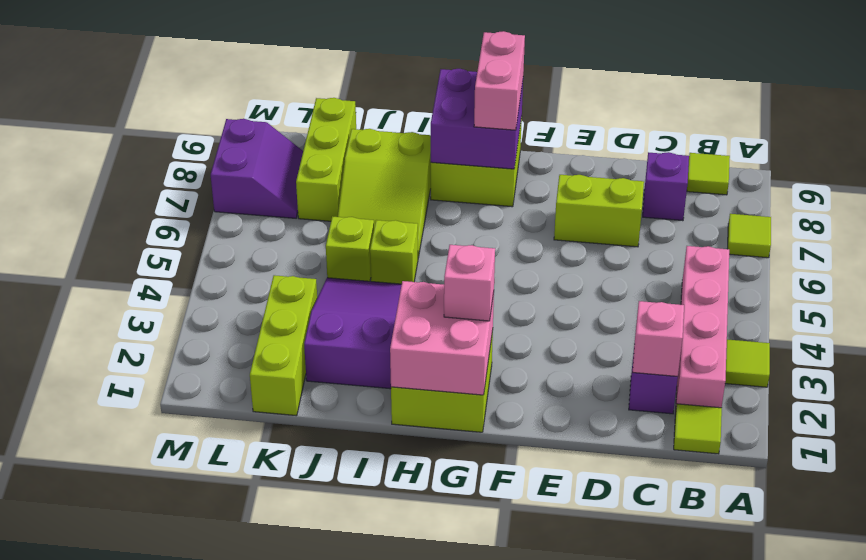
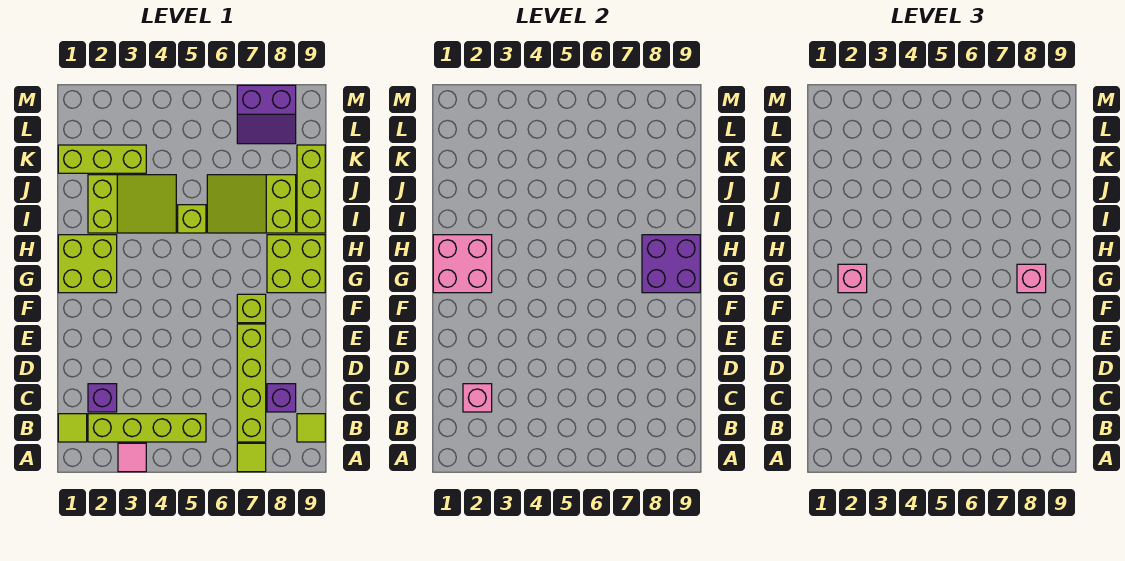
lime 1x1 tile [725,339,770,387] -> pink 1x1 tile [118,443,146,472]
pink 1x4 brick [676,246,729,408] -> lime 1x4 brick [88,414,206,442]
lime 1x2 brick [554,175,644,247] -> lime 1x4 brick [237,324,266,442]
pink 1x2 brick [474,31,525,130] -> pink 1x1 brick [1017,264,1046,293]
purple 2x3 slope [304,278,402,389] -> lime 2x3 slope [88,175,176,233]
lime 1x1 brick [326,216,374,281] -> lime 1x1 brick moved to [237,294,266,323]
lime 1x3 brick [296,98,356,221] -> lime 1x3 brick turned to [297,145,325,233]

